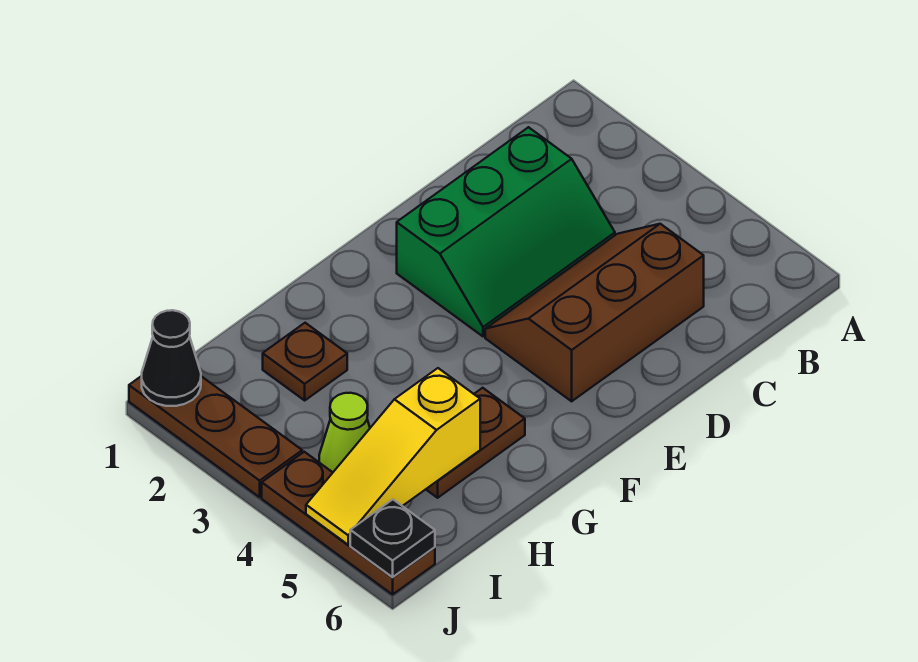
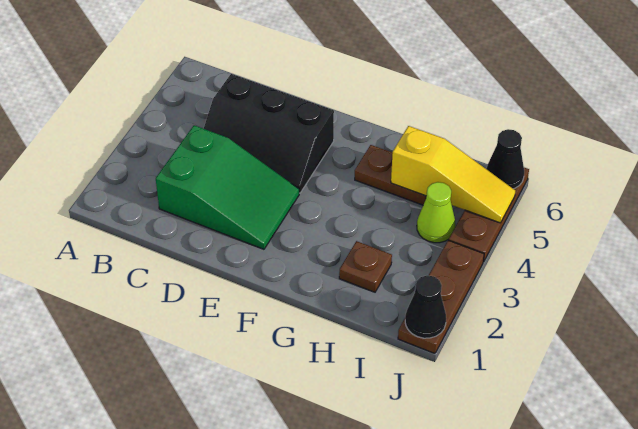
green 2x3 slope [397,127,615,336] -> green 2x3 slope turned to [156,125,299,249]
brown 2x3 slope [485,224,704,401] -> black 2x3 slope [204,74,334,193]
black 1x1 plate [350,500,435,577] -> black 1x1 cone [487,129,524,189]

